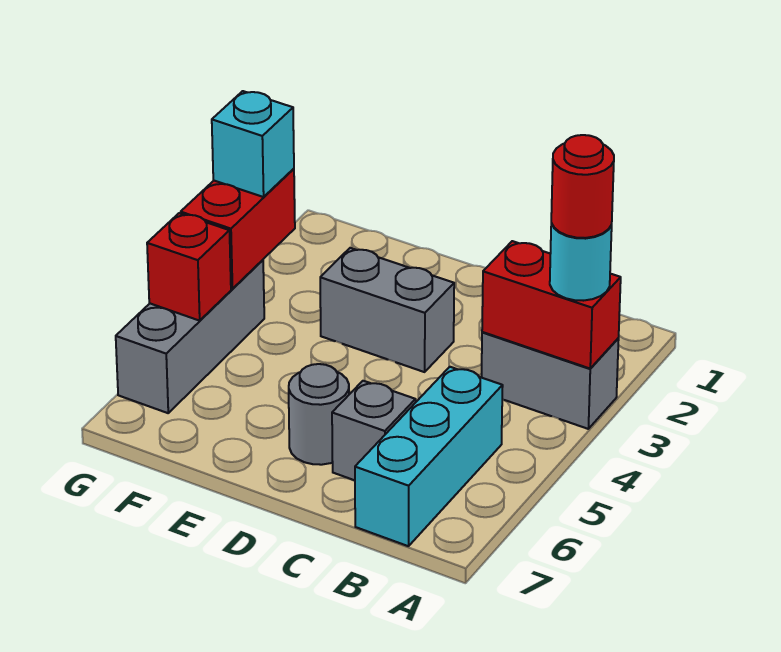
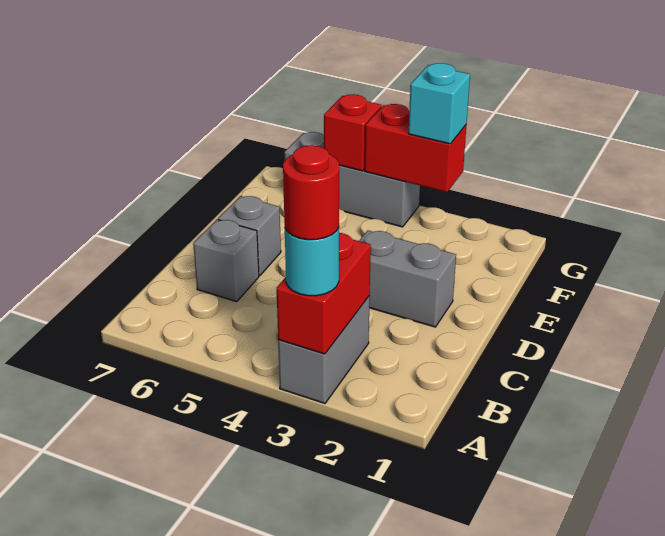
cyan 1x3 brick [355,367,503,546] -> none
grey 1x2 brick [320,248,454,372] -> grey 1x2 brick turned to [359,231,456,327]
grey 1x1 round brick [289,364,349,465] -> grey 1x1 brick [218,196,281,276]

